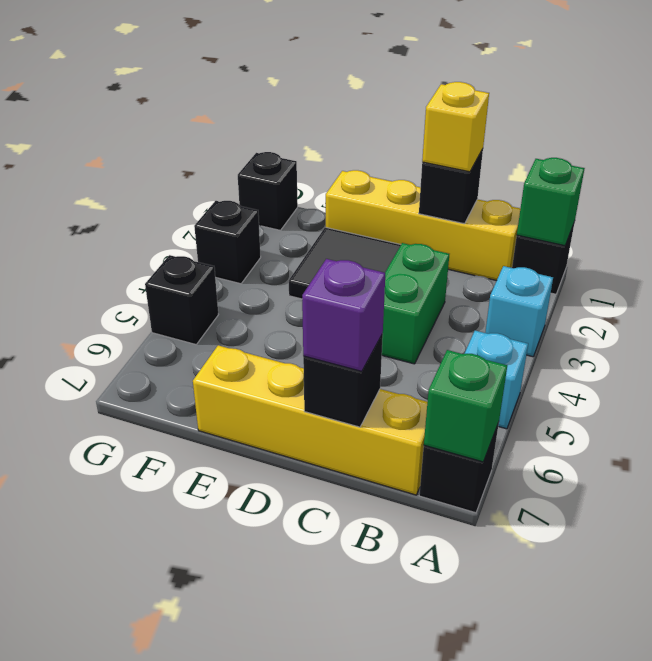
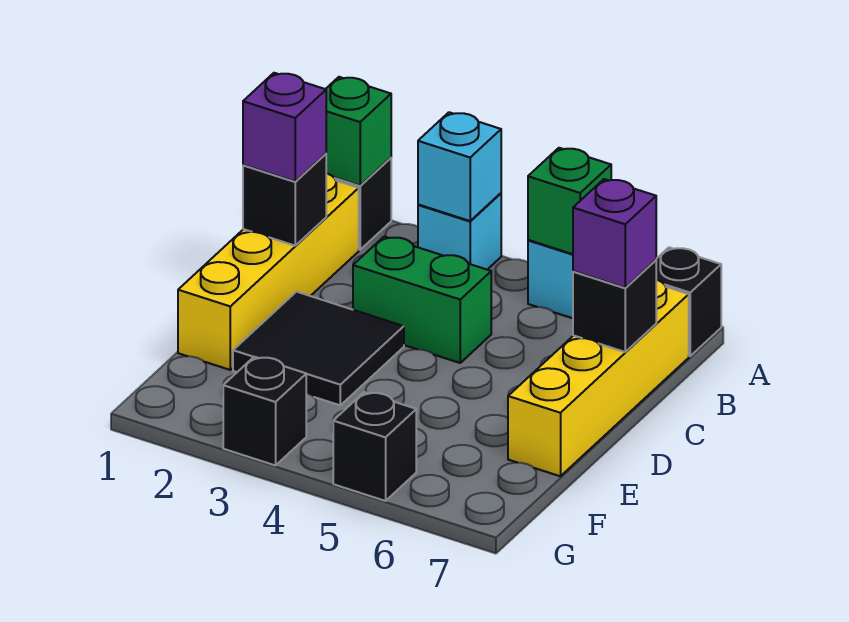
none -> cyan 1x1 brick [418,112,501,221]
green 1x1 brick [424,350,507,462] -> green 1x1 brick moved to [528,148,611,254]
yellow 1x1 brick [422,82,489,172] -> purple 1x1 brick [243,73,326,181]
black 1x1 brick [238,152,298,230] -> none

